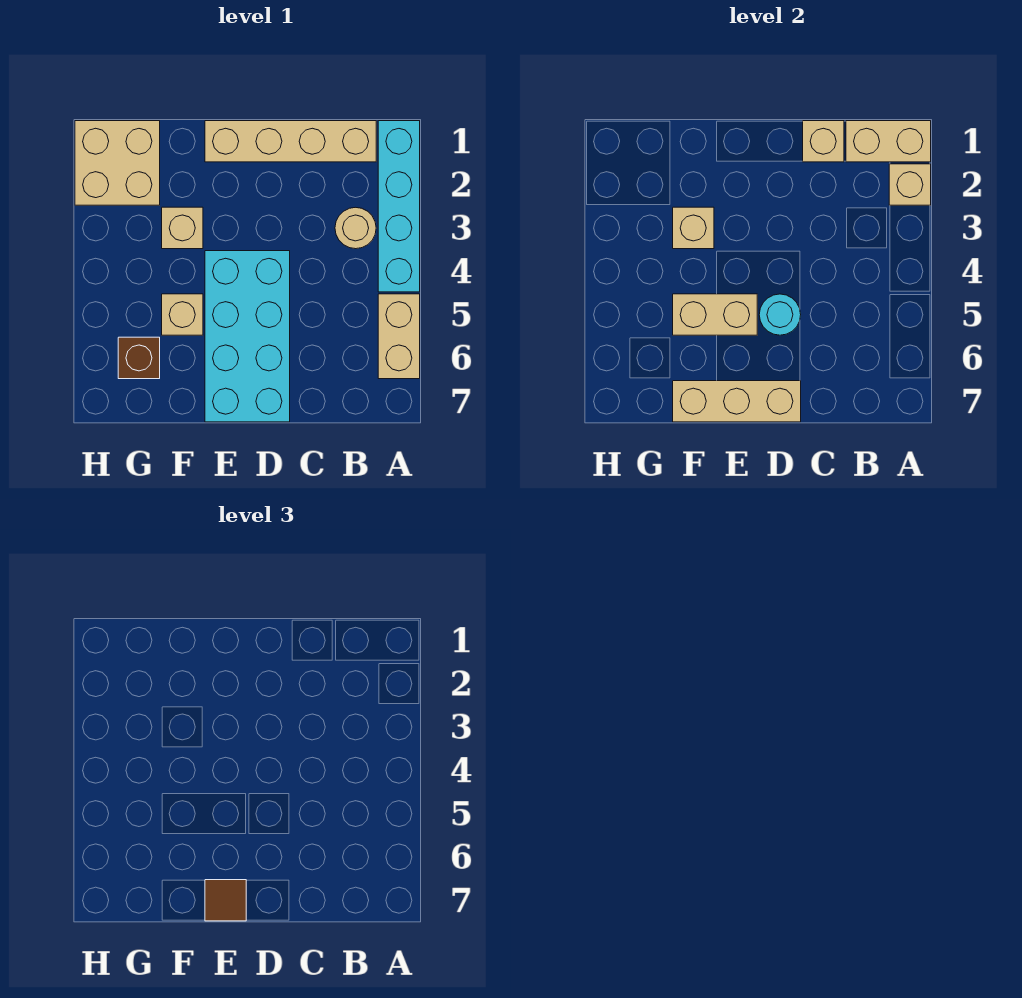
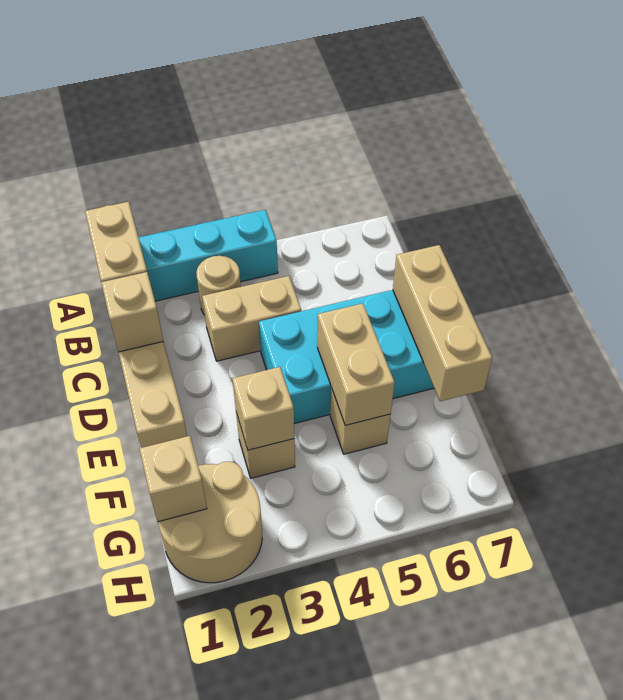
tan 1x1 brick [889,164,931,205] -> tan 1x1 brick moved to [140,436,207,522]
tan 1x2 brick [378,294,420,379] -> tan 1x2 brick moved to [202,276,301,361]
cyan 1x1 round brick [759,294,801,335] -> none
brown 1x1 tile [205,880,246,921] -> none
tan 2x2 brick [75,121,160,205] -> tan 2x2 round brick [158,462,262,583]
brown 1x1 brick [118,337,160,379] -> none

